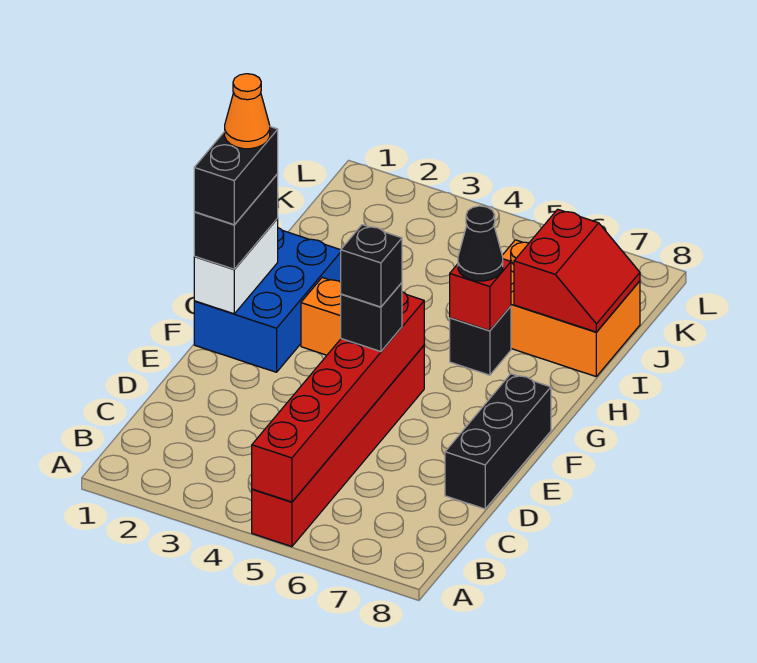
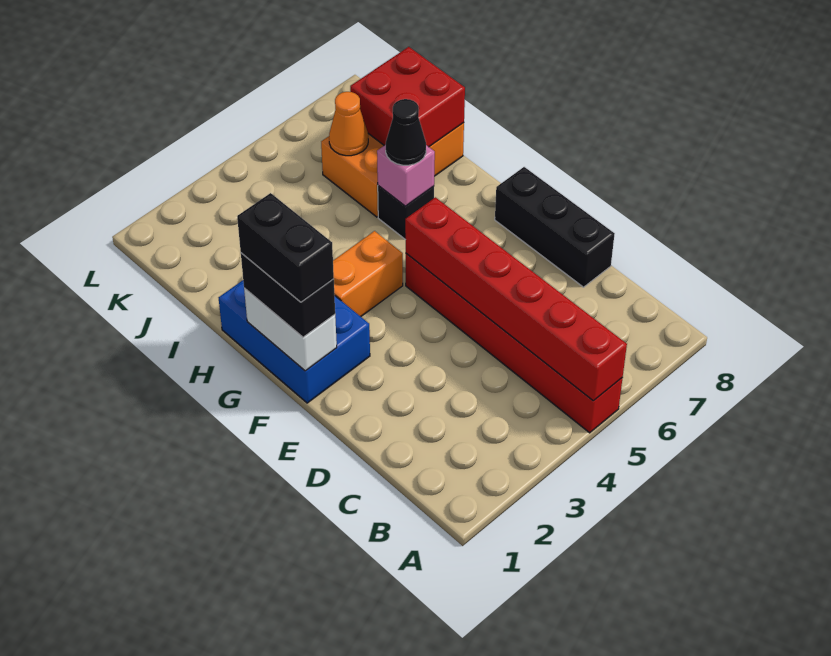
black 1x1 brick [341,283,402,352] -> none
black 1x1 brick [341,225,402,307] -> none
orange 1x1 cone [225,74,270,149] -> orange 1x1 cone moved to [329,92,368,156]
red 1x1 brick [450,259,511,331] -> pink 1x1 brick [377,145,435,206]
red 2x2 slope [514,209,640,332] -> red 2x2 brick [350,47,465,147]

